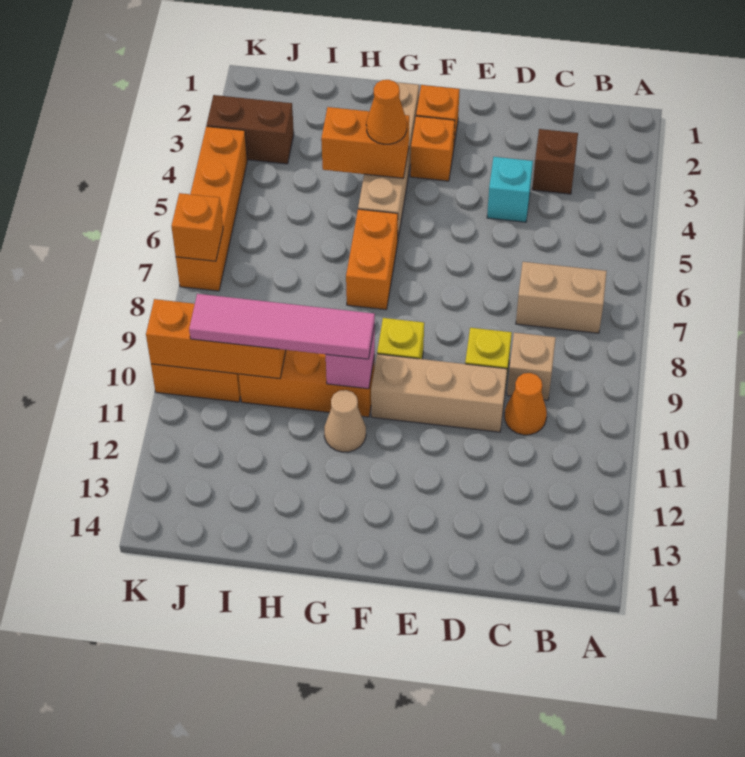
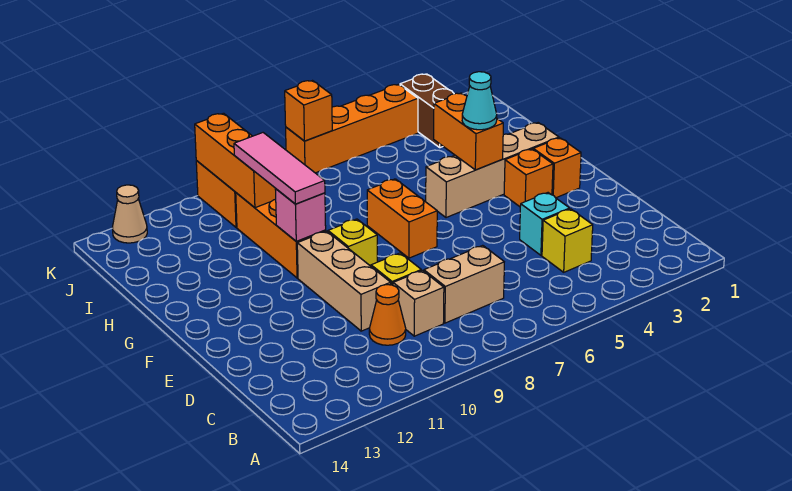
tan 1x2 brick [516,262,607,333] -> tan 1x2 brick turned to [424,245,504,323]
brown 1x1 brick [532,129,578,194] -> none
none -> yellow 1x1 brick [542,209,593,272]
orange 1x1 cone [366,80,407,144] -> cyan 1x1 cone [462,72,497,130]
orange 1x2 brick [346,209,398,310] -> orange 1x2 brick turned to [367,179,437,258]
pink 1x4 tile [189,294,375,359] -> pink 1x3 tile [234,133,325,204]
tan 1x1 cone [324,390,366,452] -> tan 1x1 cone moved to [112,185,147,243]

